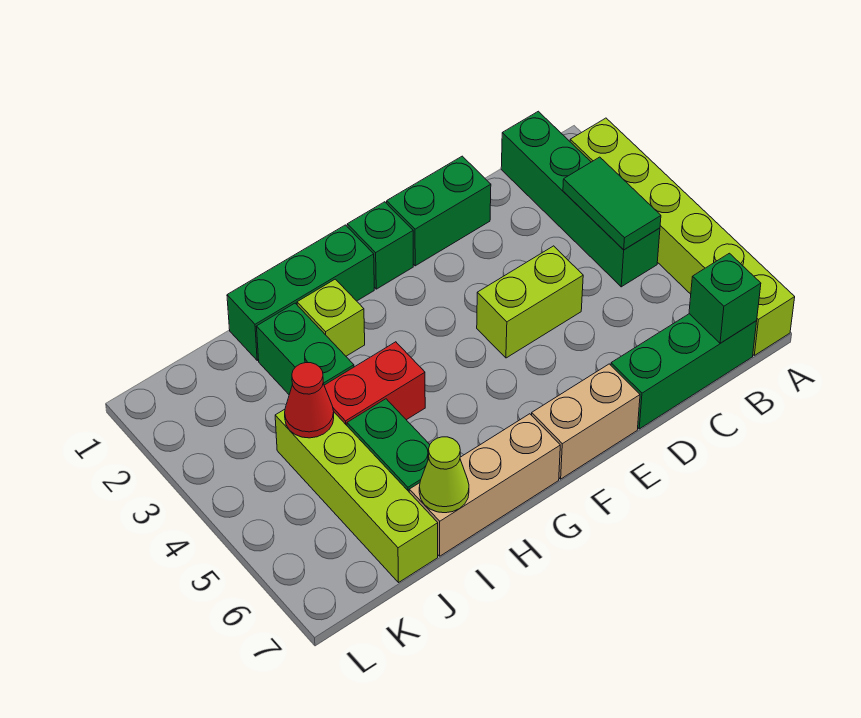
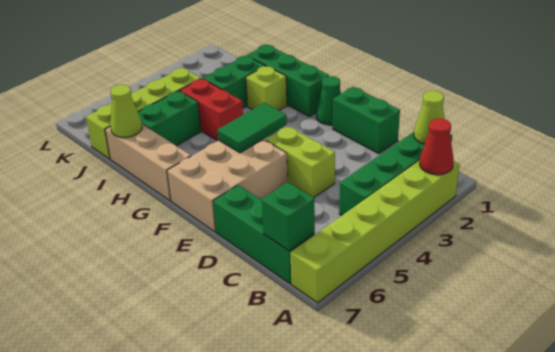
none -> lime 1x1 cone [414,91,445,144]
green 1x2 tile [563,157,661,250] -> green 1x2 tile moved to [218,103,287,153]
tan 1x2 brick [532,364,640,479] -> tan 2x3 brick [167,140,288,232]
green 1x1 brick [347,202,413,289] -> green 1x1 cone [316,76,341,125]
red 1x1 cone [285,363,334,438] -> red 1x1 cone moved to [420,118,454,175]

